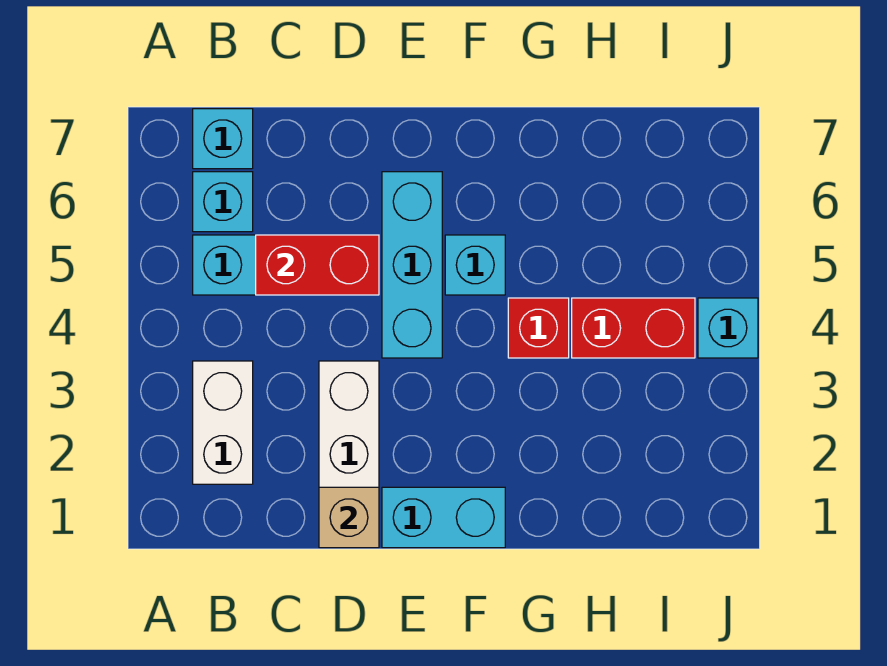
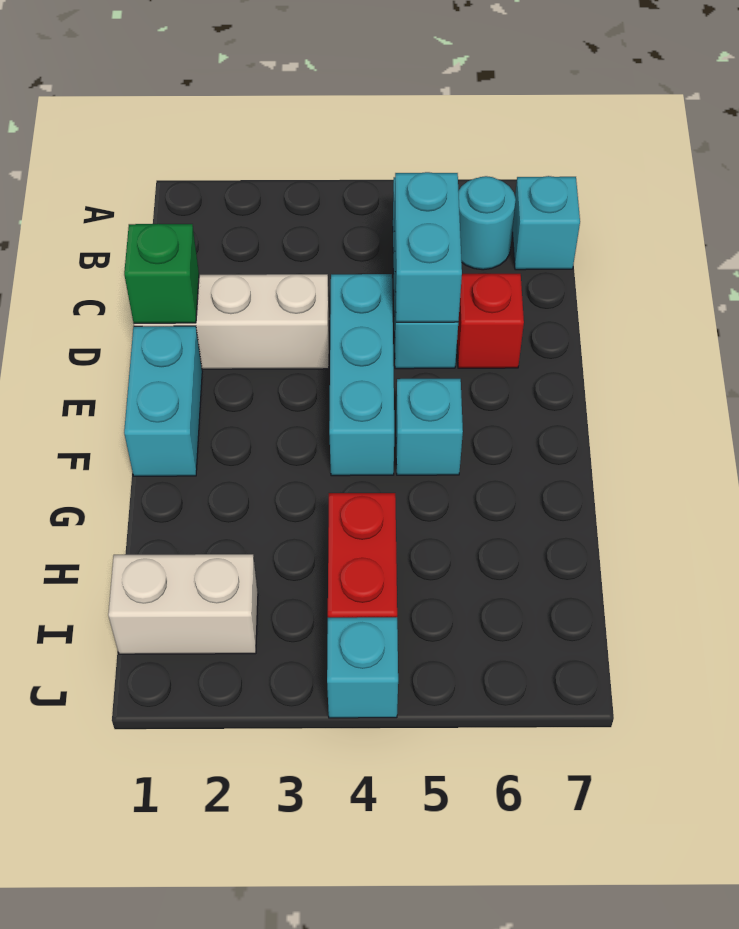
white 1x2 brick [193,361,253,484] -> white 1x2 brick moved to [108,554,258,654]
cyan 1x1 brick [193,172,253,232] -> cyan 1x1 round brick [458,176,516,270]
red 1x2 brick [256,235,379,295] -> cyan 1x2 brick [394,172,462,322]
tan 1x1 brick [319,487,379,548] -> green 1x1 brick [124,224,199,323]
cyan 1x3 brick [382,172,442,358] -> cyan 1x3 brick turned to [329,274,394,476]
red 1x1 brick [508,298,569,358] -> red 1x1 brick moved to [457,274,524,368]

